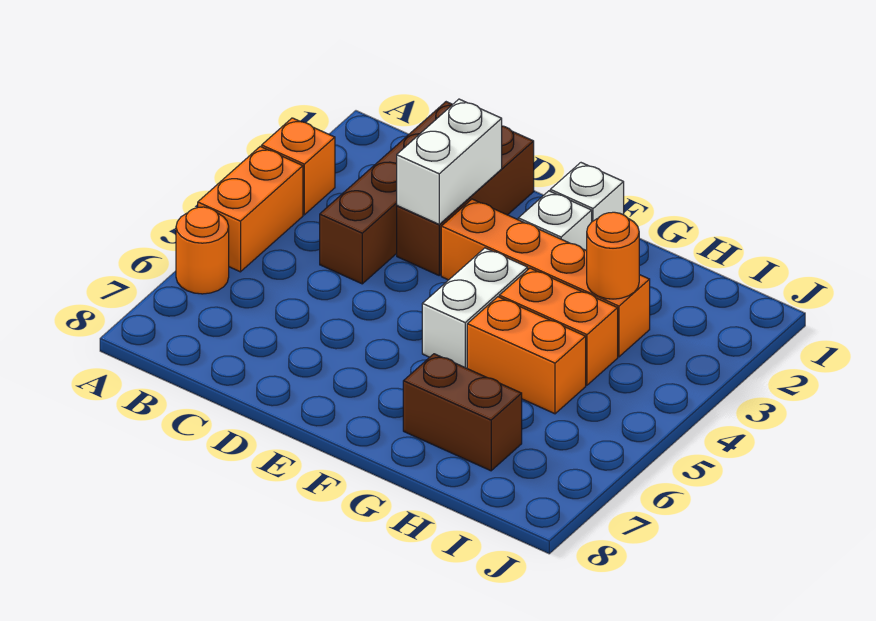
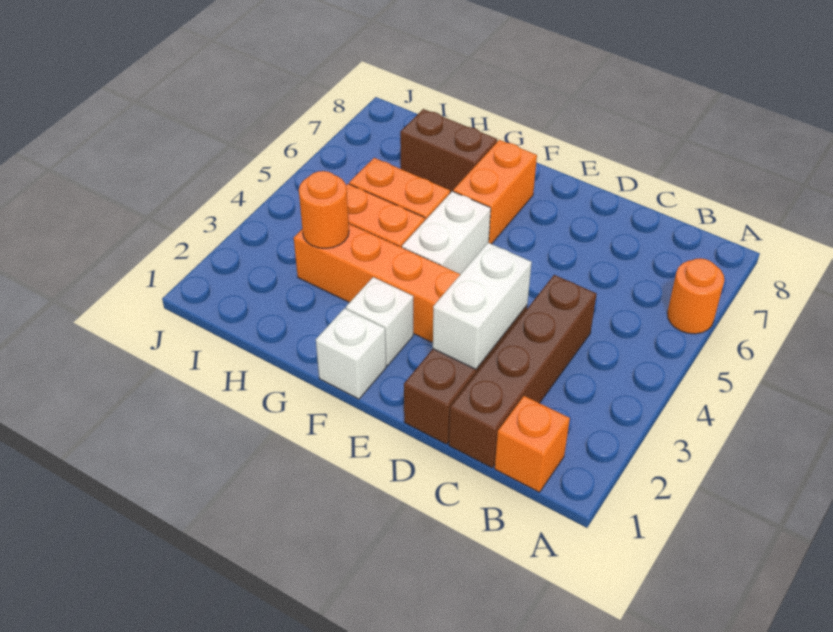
orange 1x1 brick [262,118,335,215] -> orange 1x1 brick moved to [495,396,570,492]
orange 1x2 brick [198,147,303,272] -> orange 1x2 brick moved to [453,140,537,244]

